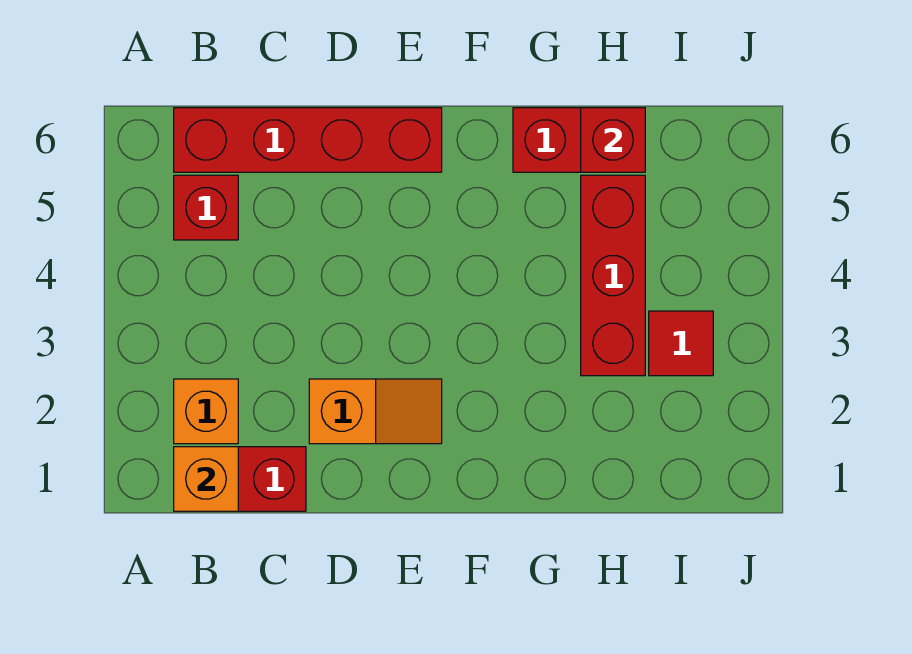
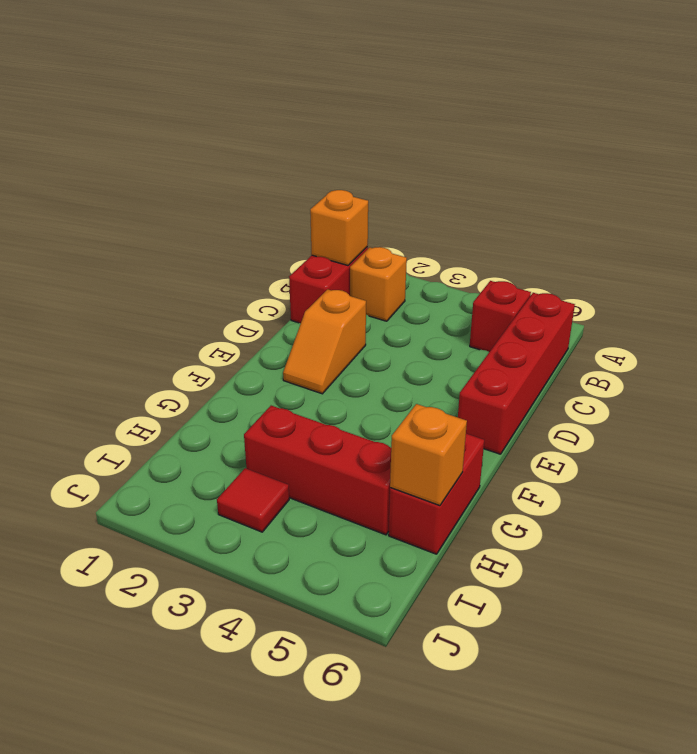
red 1x1 brick [581,108,645,172] -> orange 1x1 brick [390,404,467,506]

